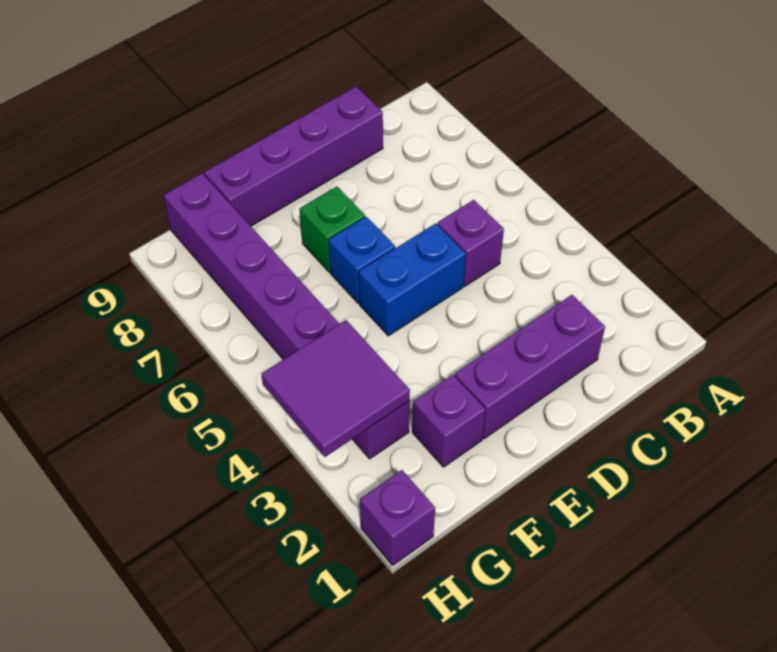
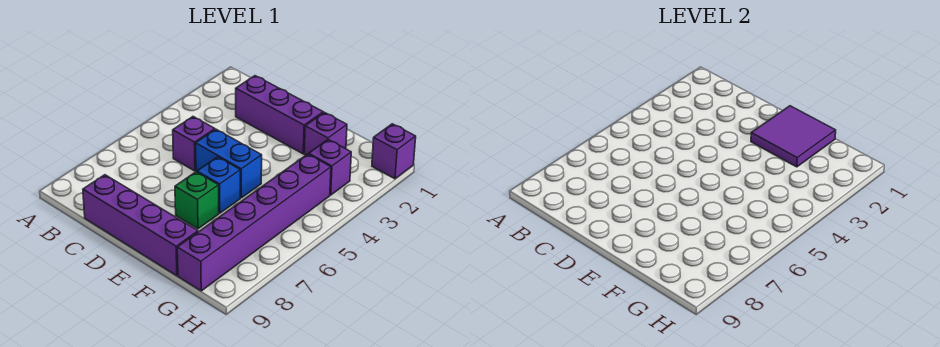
purple 2x2 tile [262,320,410,457] -> purple 2x2 tile moved to [751,106,836,167]

